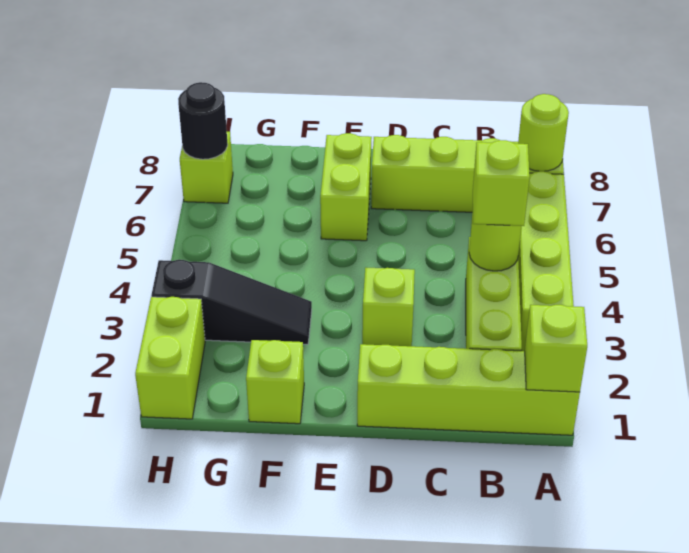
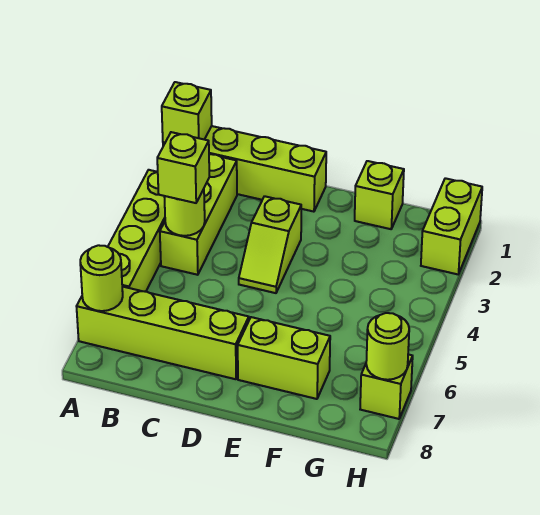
lime 1x2 brick [320,133,372,241] -> lime 1x2 brick turned to [238,317,330,399]
black 1x3 slope [151,260,312,344] -> none
black 1x1 round brick [178,82,228,159] -> lime 1x1 round brick [366,313,409,380]

